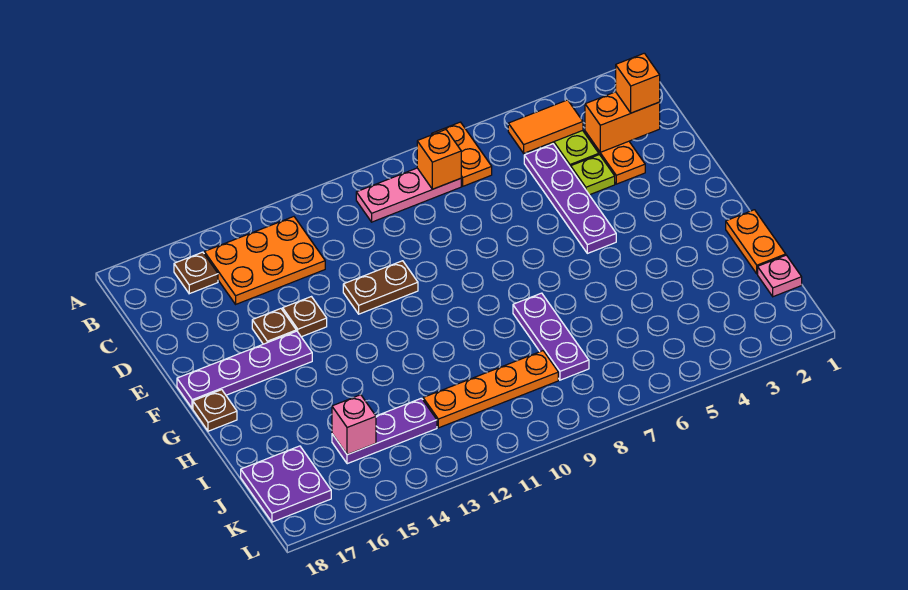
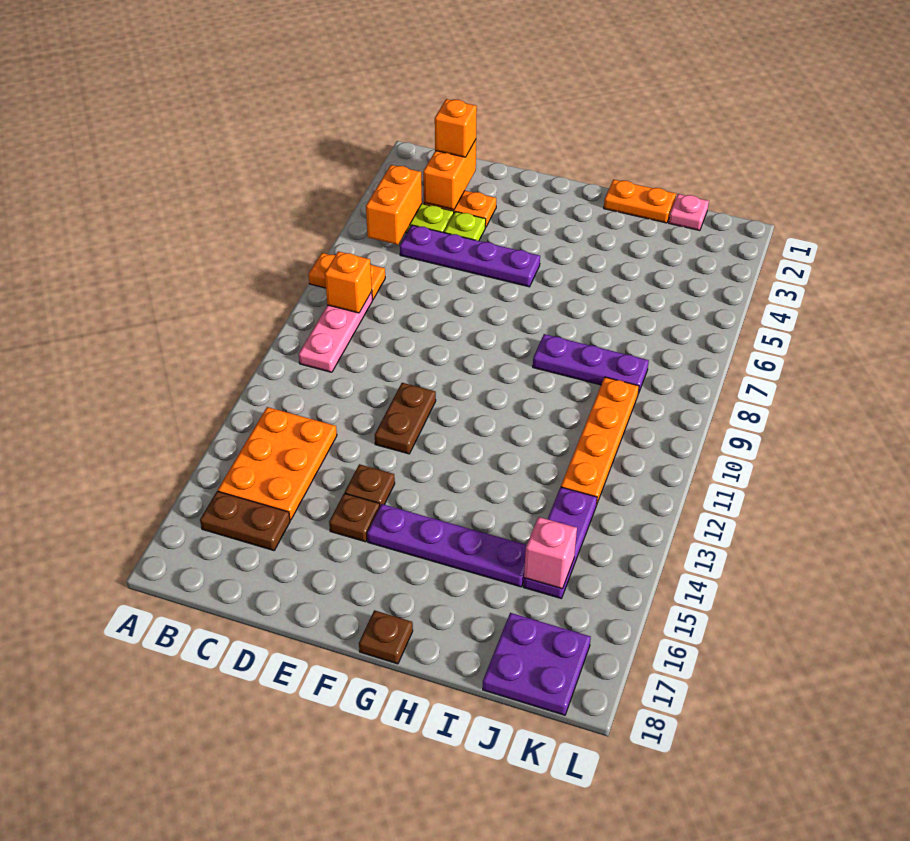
orange 1x2 tile [508,100,583,153] -> orange 1x2 brick [366,165,422,245]
brown 1x1 plate [174,252,218,294] -> brown 1x2 plate [200,491,290,551]
purple 1x4 plate [177,331,312,409] -> purple 1x4 plate turned to [367,504,527,587]

